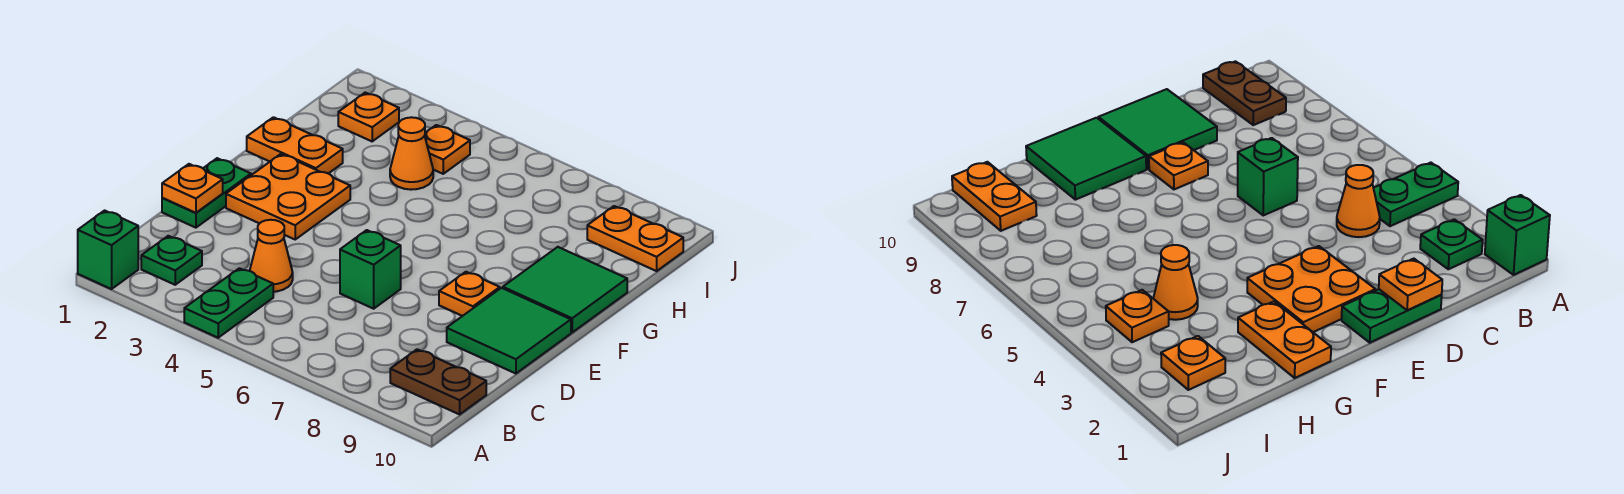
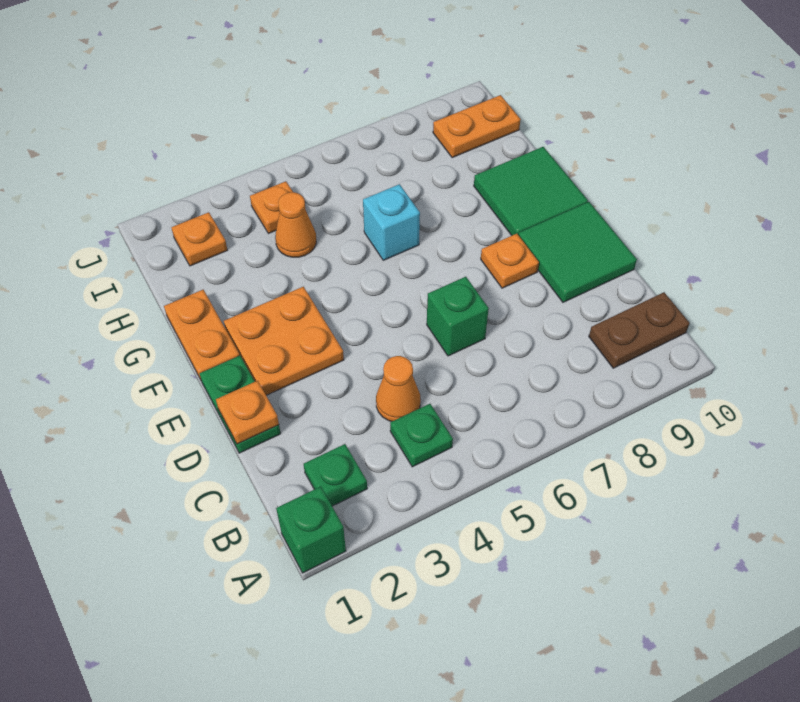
green 1x2 plate [184,268,273,338] -> green 1x1 plate [390,404,453,467]
orange 1x2 plate [247,117,343,174] -> orange 1x2 plate turned to [164,290,240,380]
none -> cyan 1x1 brick [363,184,420,260]

